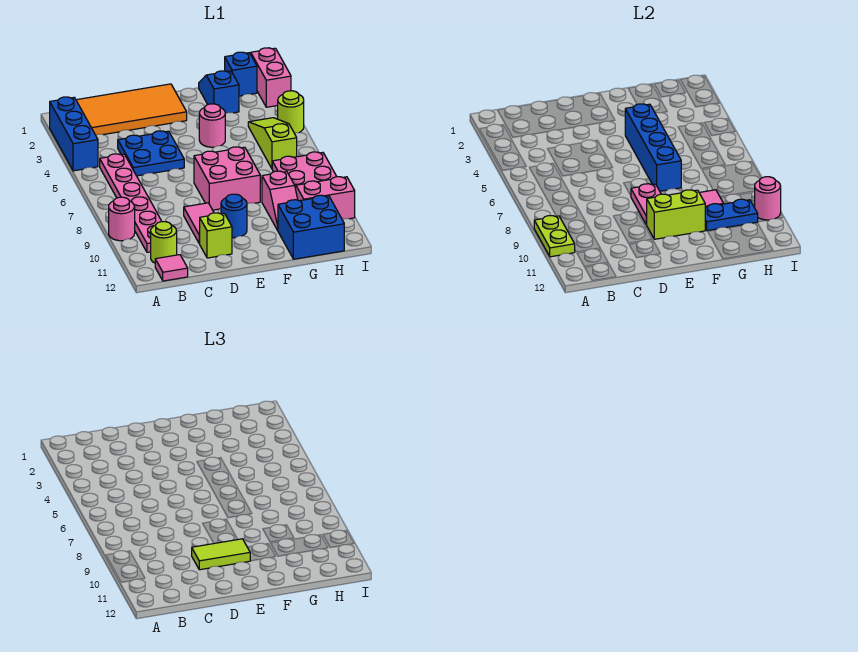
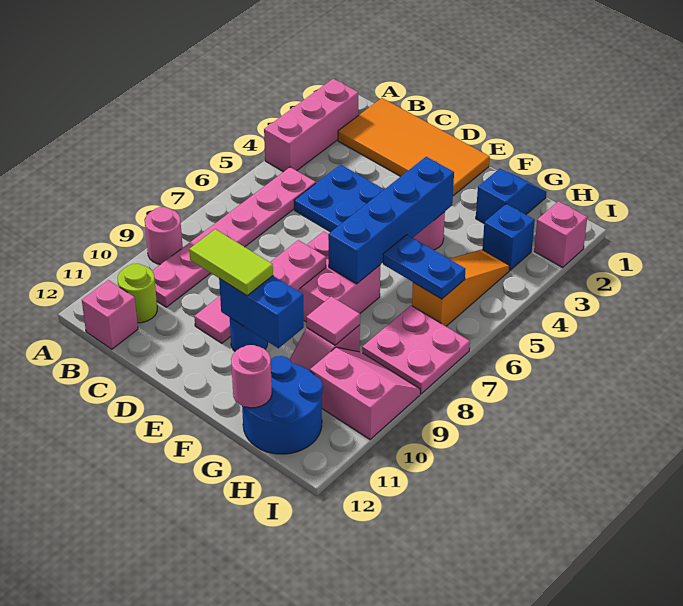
blue 1x3 brick [50,97,98,171] -> pink 1x3 brick [264,79,358,172]
lime 1x2 plate [534,216,575,257] -> none
pink 1x1 tile [155,255,188,281] -> pink 1x1 brick [82,280,138,349]
lime 1x1 brick [199,213,232,258] -> none
lime 1x2 brick [646,190,705,239] -> blue 1x2 brick [219,276,304,348]
blue 1x2 plate [705,199,758,231] -> blue 1x2 plate moved to [383,235,466,299]
blue 2x2 brick [278,195,344,259] -> blue 2x2 round brick [242,356,323,454]
blue 1x1 brick [225,52,257,96] -> blue 1x1 brick moved to [482,204,535,270]
lime 1x3 slope [248,118,297,168] -> orange 1x3 slope [412,249,510,326]
pink 1x2 brick [251,48,291,107] -> pink 1x1 brick [534,201,587,267]
lime 1x1 round brick [278,91,304,133] -> none
pink 1x1 round brick [755,177,781,220] -> pink 1x1 round brick moved to [231,345,272,408]

